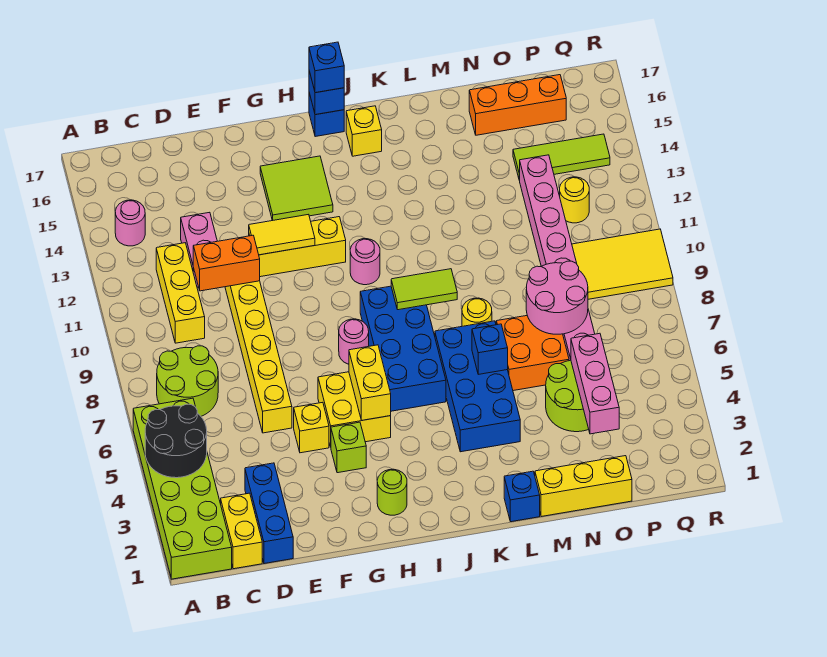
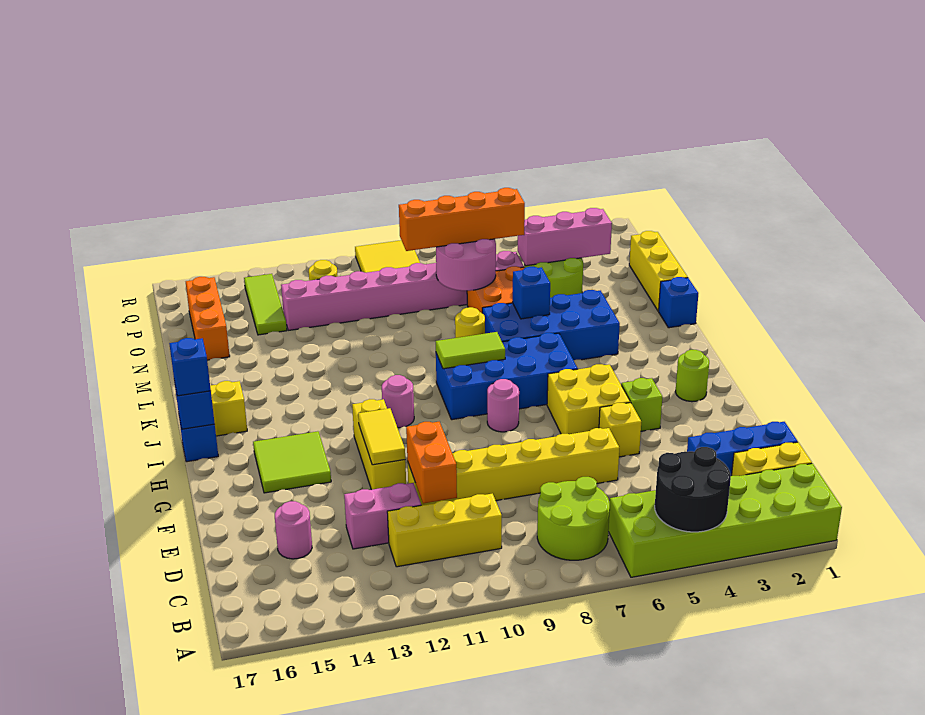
pink 1x1 round brick [115,200,145,246] -> pink 1x1 round brick moved to [275,501,312,559]
yellow 1x2 brick [349,345,391,421] -> none
lime 1x2 tile [391,269,457,310] -> lime 1x2 tile turned to [436,332,505,369]
none -> orange 1x4 brick [399,188,525,251]

